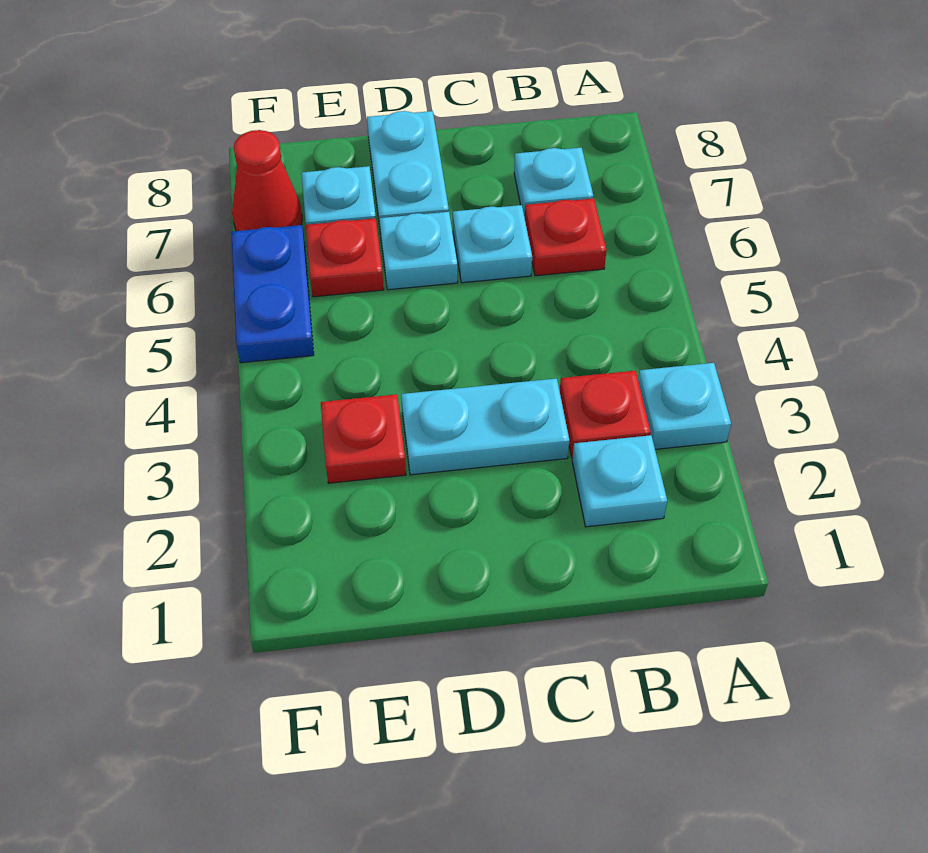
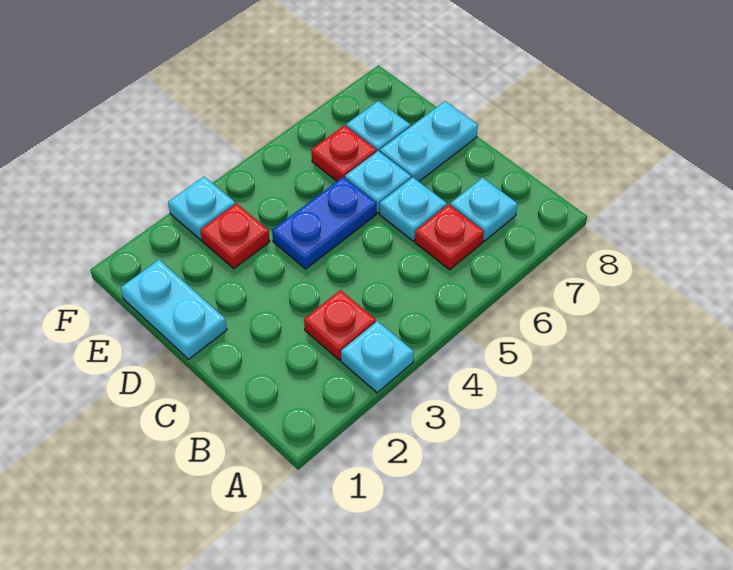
cyan 1x1 plate [572,435,667,527] -> cyan 1x1 plate moved to [168,177,235,240]
cyan 1x2 plate [401,378,569,475] -> cyan 1x2 plate moved to [121,260,227,359]
blue 1x2 plate [231,225,314,363] -> blue 1x2 plate moved to [272,177,376,269]
red 1x1 cone [232,130,302,231] -> none

